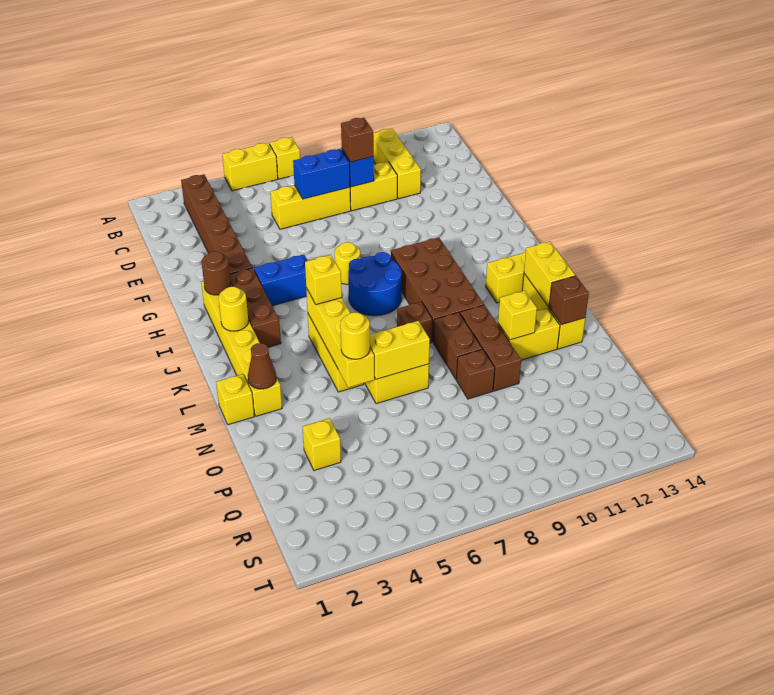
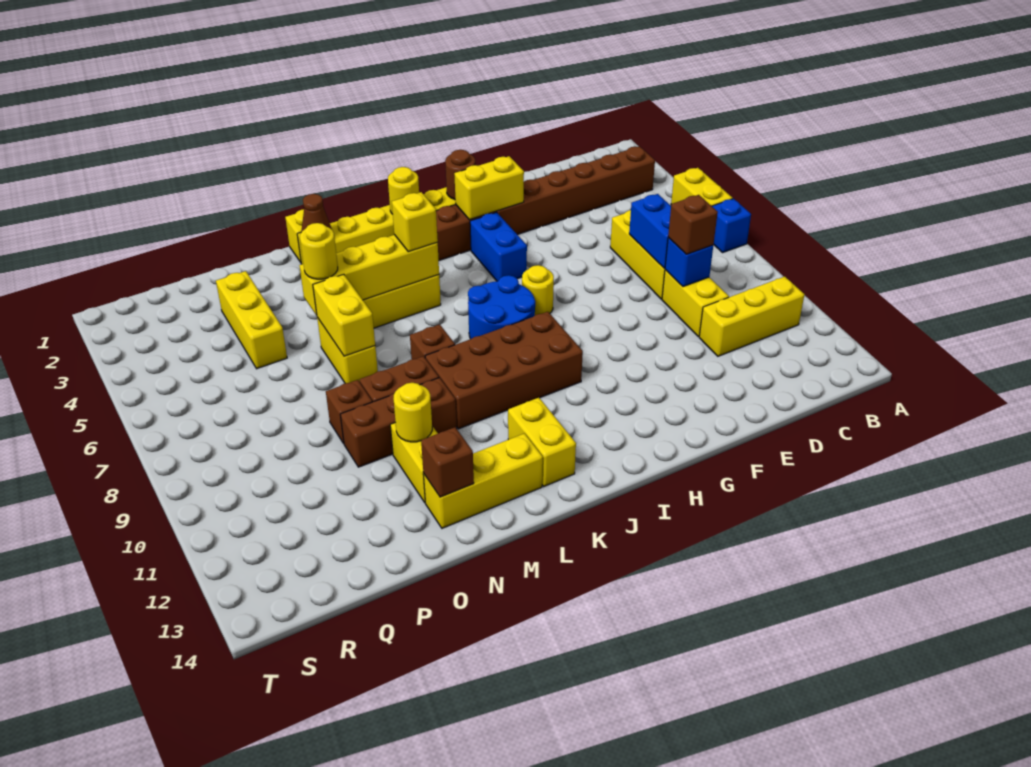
yellow 1x1 brick [270,137,300,179] -> blue 1x1 brick [712,199,751,252]
yellow 1x2 brick [524,241,575,307] -> yellow 1x2 brick moved to [454,156,524,220]
yellow 1x1 brick [498,291,537,340] -> yellow 1x1 round brick [393,383,432,442]
yellow 1x1 brick [303,418,341,471] -> yellow 1x3 brick [216,271,287,369]

